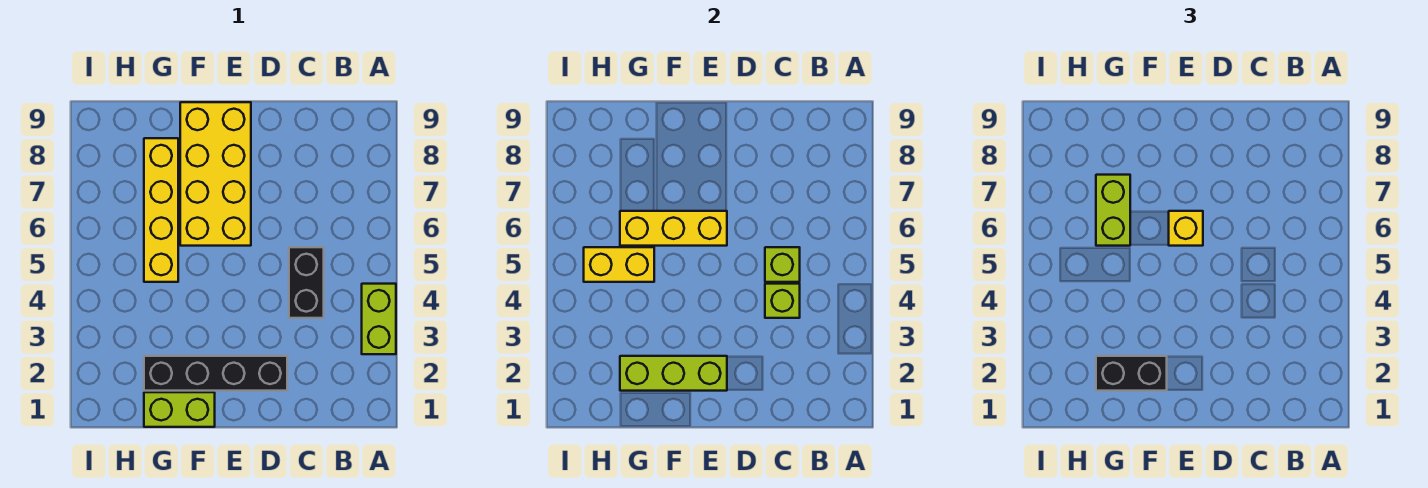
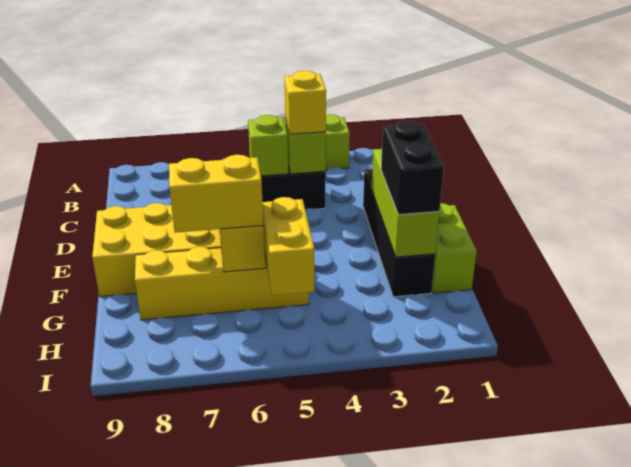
yellow 1x1 brick [1169,211,1203,246] -> yellow 1x1 brick moved to [284,71,326,134]
lime 1x2 brick [1096,175,1130,246] -> yellow 1x2 brick [169,155,263,233]

